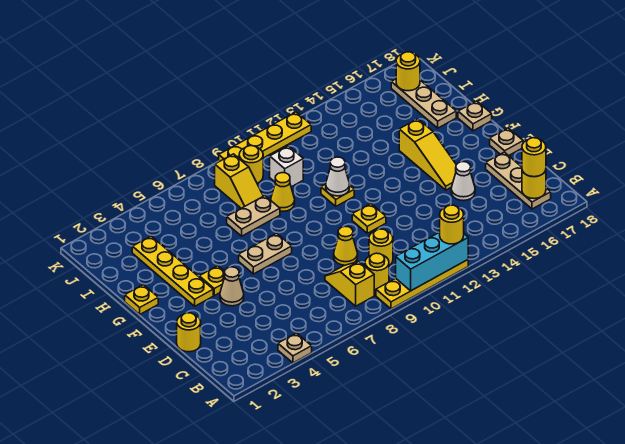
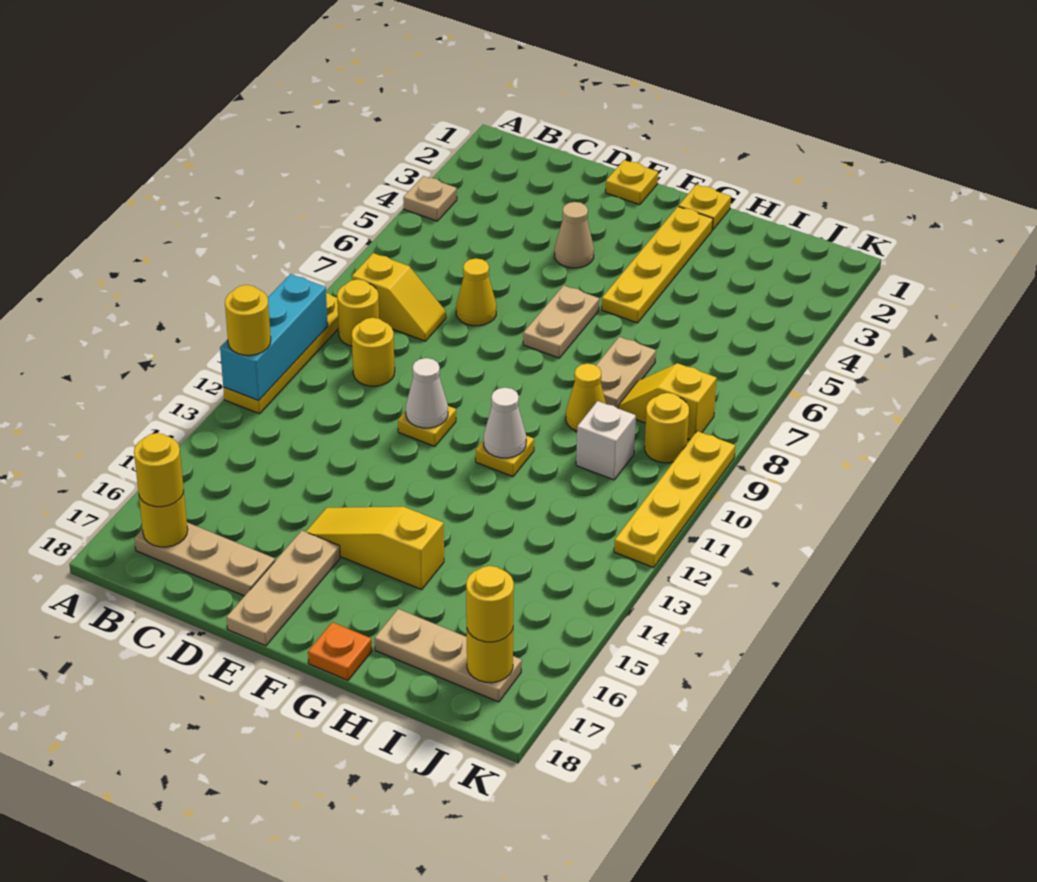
yellow 1x1 round brick [177,313,201,352] -> yellow 1x1 round brick moved to [466,566,514,642]
yellow 1x1 cone [334,226,358,265] -> yellow 1x1 cone moved to [456,258,496,326]
white 1x1 cone [451,162,475,201] -> white 1x1 cone moved to [406,358,448,428]
tan 1x1 plate [490,128,523,156] -> tan 1x3 plate [227,531,340,646]
yellow 1x4 plate [132,236,213,306] -> yellow 1x4 plate turned to [602,206,713,323]
yellow 1x1 plate [199,266,225,295] -> yellow 1x1 plate moved to [606,160,658,205]
tan 1x1 plate [458,101,492,131] -> orange 1x1 plate [308,622,372,680]

